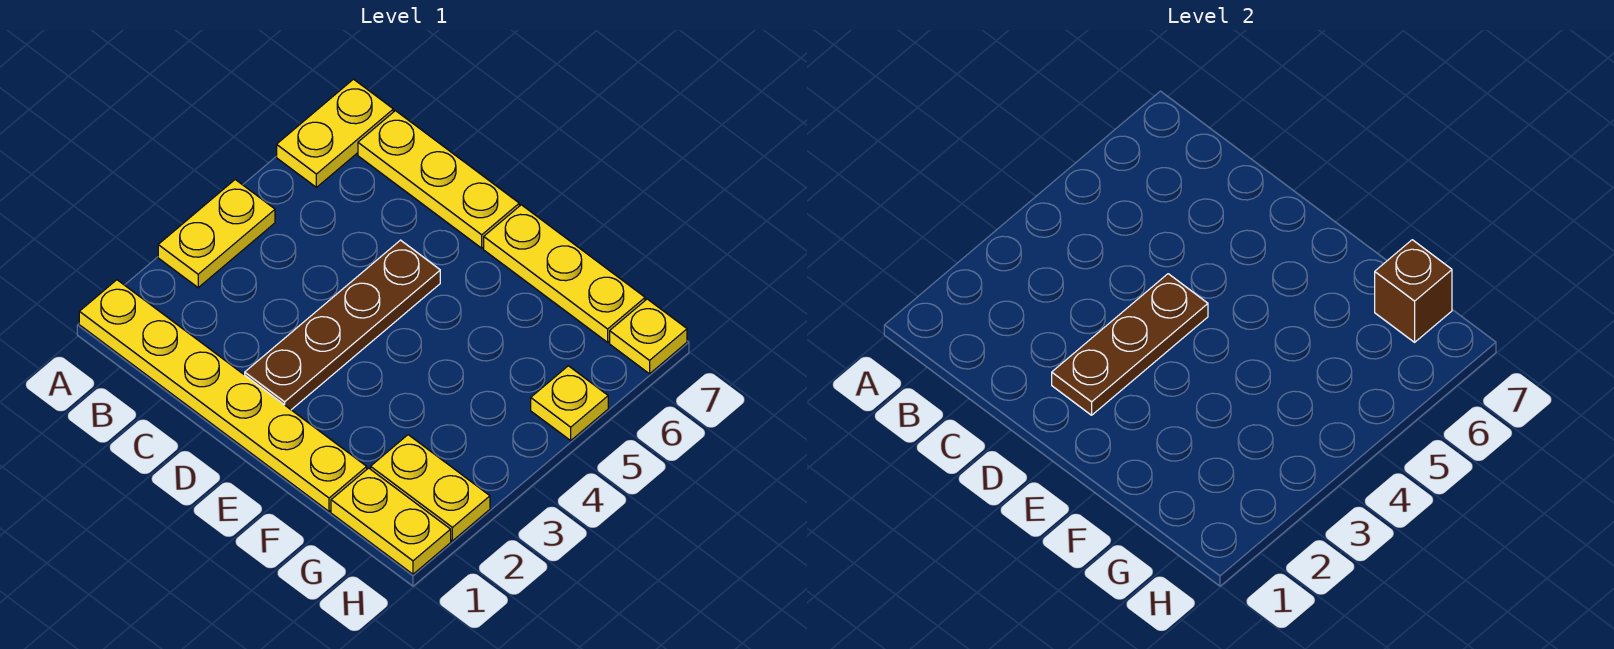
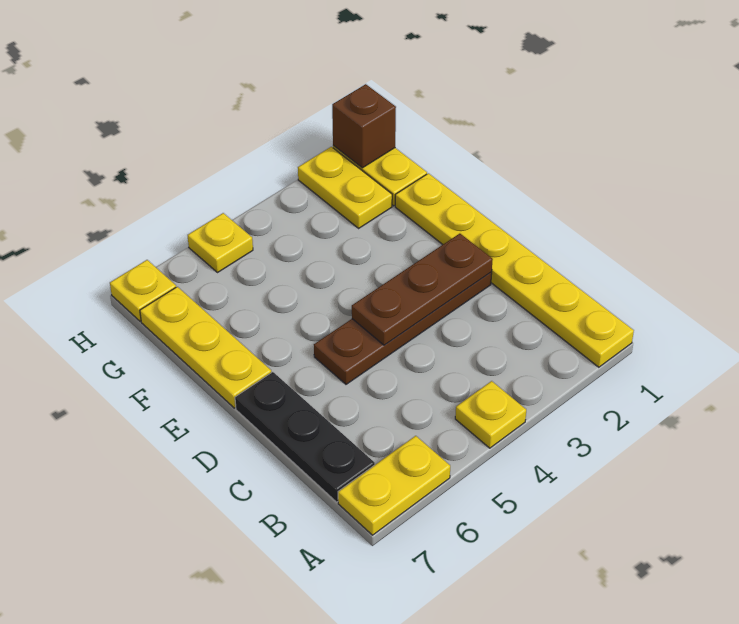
yellow 1x2 plate [158,180,275,288] -> yellow 1x1 plate [455,381,526,448]
yellow 1x3 plate [358,111,519,248] -> black 1x3 plate [235,372,375,502]
brown 1x1 brick [1375,240,1452,342] -> brown 1x1 brick moved to [332,84,396,168]

